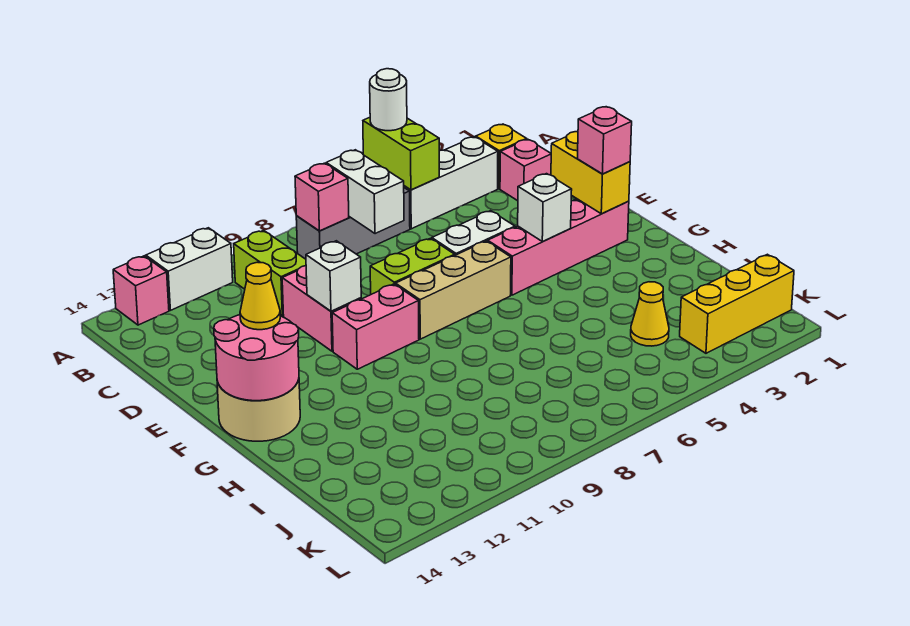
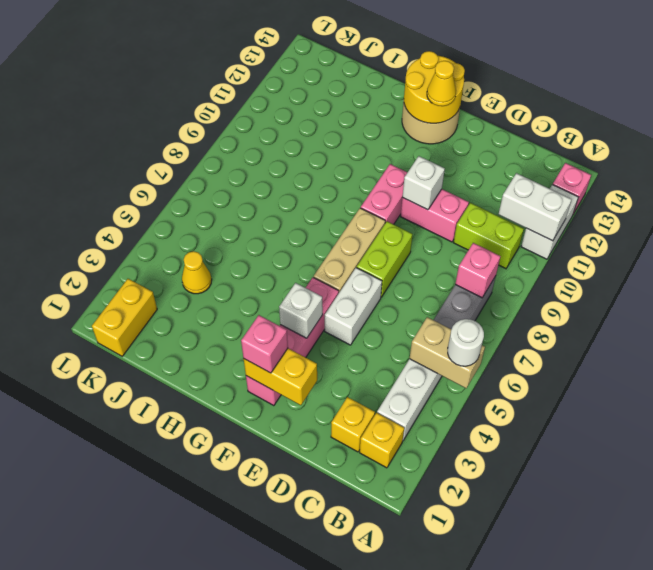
lime 1x2 brick [363,117,439,190] -> tan 1x2 brick [410,317,485,388]
white 1x2 brick [326,150,404,234] -> white 1x2 brick moved to [499,173,572,241]
pink 1x1 brick [500,139,551,201] -> yellow 1x1 brick [331,397,375,452]
pink 2x2 round brick [214,315,299,401] -> yellow 2x2 round brick [404,51,465,123]
yellow 1x3 brick [680,254,794,353] -> yellow 1x2 brick [92,279,157,356]

